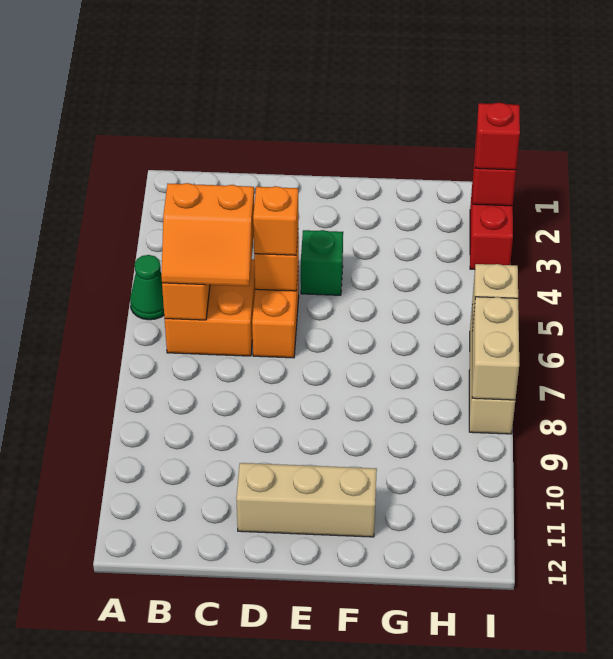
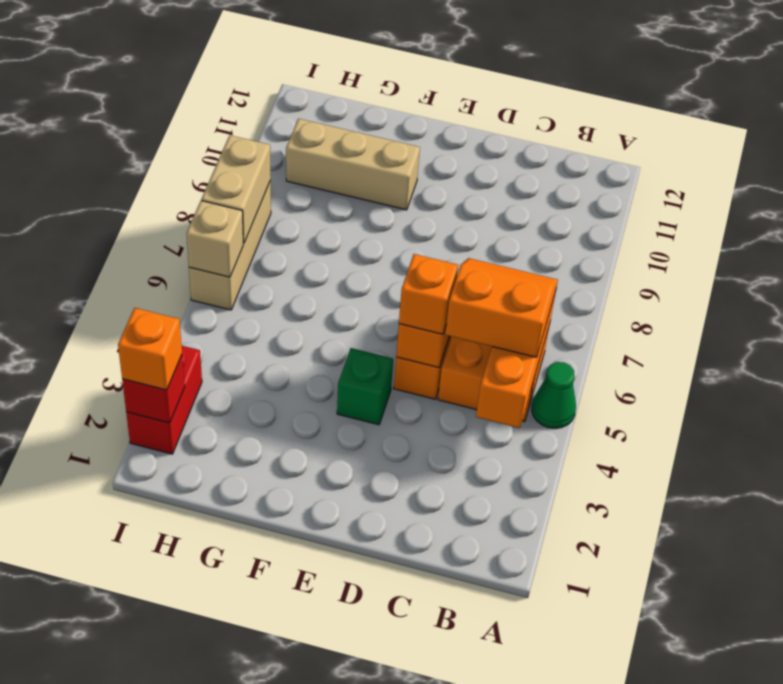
tan 1x3 brick [236,463,377,537] -> tan 1x3 brick moved to [286,119,420,210]
red 1x1 brick [476,103,520,170] -> orange 1x1 brick [118,308,182,390]

